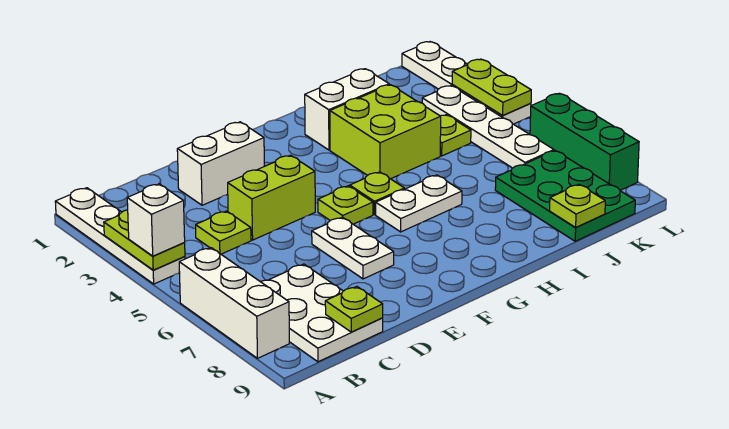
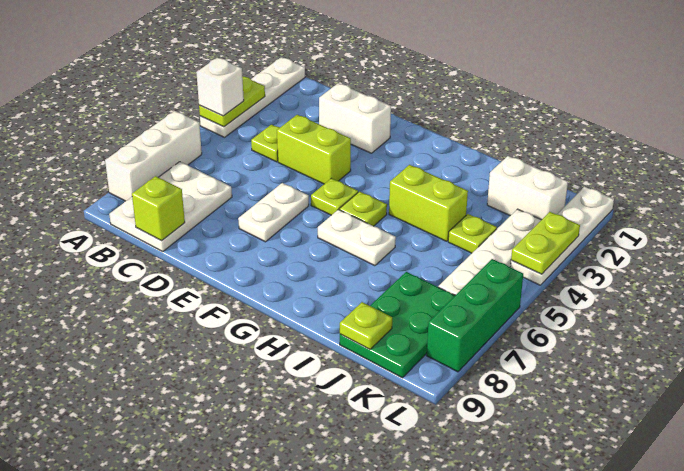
lime 1x1 plate [325,287,383,332] -> lime 1x1 brick [132,176,185,241]
white 1x2 brick [305,69,389,150] -> white 1x2 brick moved to [487,156,568,220]
lime 2x2 brick [330,85,441,179] -> lime 1x2 brick [389,165,468,241]

